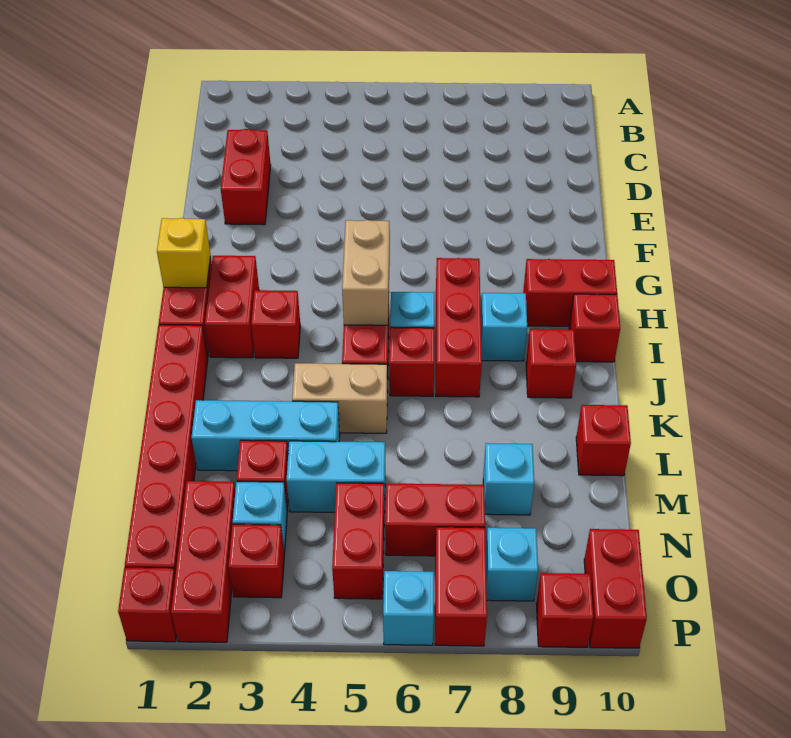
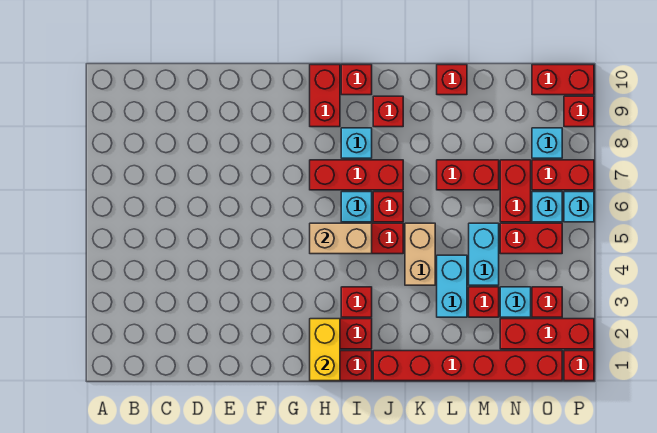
red 1x2 brick [221,129,271,225] -> red 1x2 brick moved to [437,160,499,190]
yellow 1x1 brick [157,218,211,288] -> yellow 1x2 brick [310,319,340,381]
cyan 1x3 brick [191,400,340,471] -> cyan 1x2 brick [437,255,467,317]
cyan 1x1 brick [483,443,534,515] -> cyan 1x1 brick moved to [532,192,562,222]

